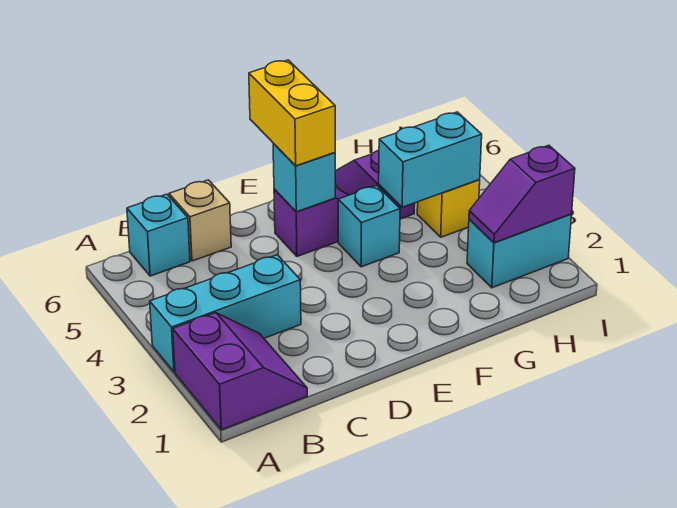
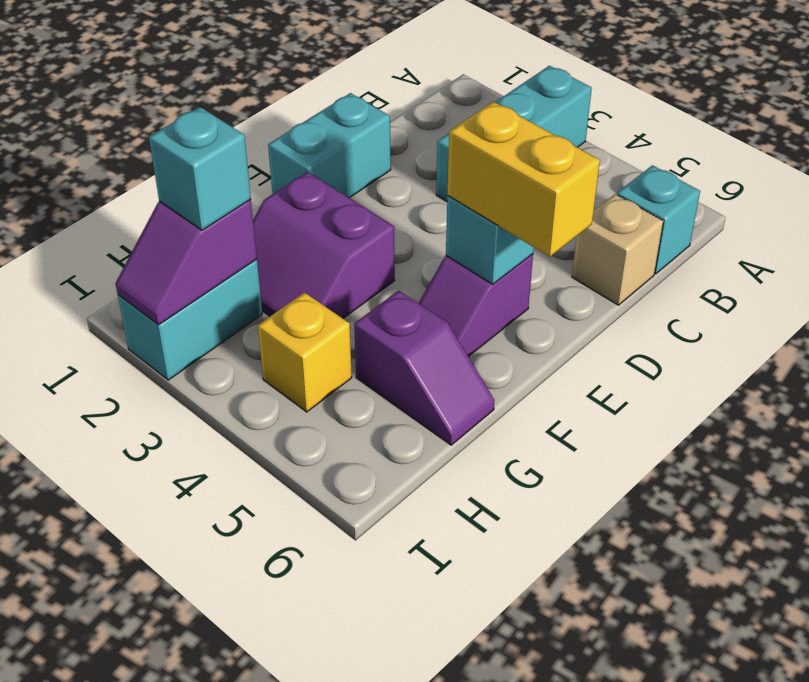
purple 2x2 slope [173,313,307,430] -> purple 2x2 slope moved to [253,172,395,318]
cyan 1x1 brick [338,185,400,267] -> cyan 1x1 brick moved to [149,107,251,230]
cyan 1x2 brick [379,112,482,207] -> cyan 1x2 brick moved to [268,93,391,198]
purple 1x2 slope [469,145,575,243] -> purple 1x2 slope turned to [115,199,257,325]

